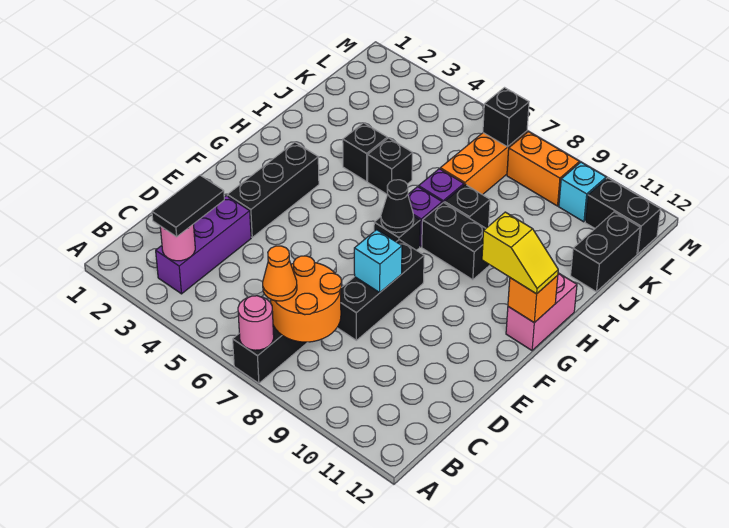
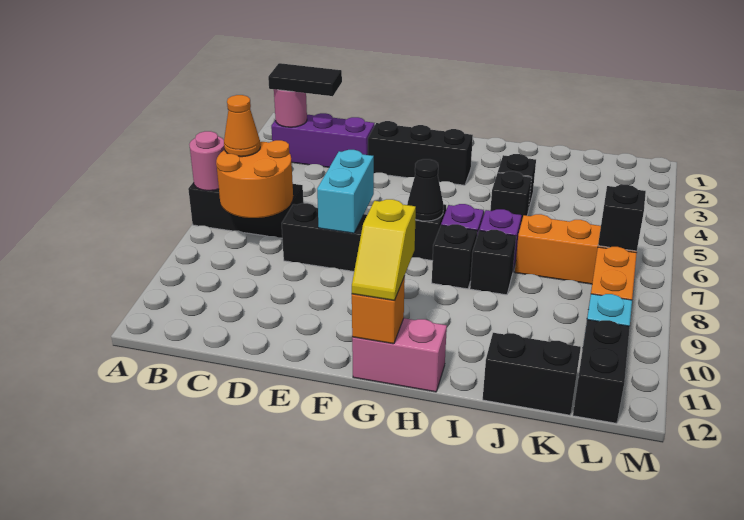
cyan 1x1 brick [354,230,402,292] -> cyan 1x2 brick [317,150,374,233]
black 1x2 brick [422,202,489,280] -> black 1x1 brick [432,224,477,289]

